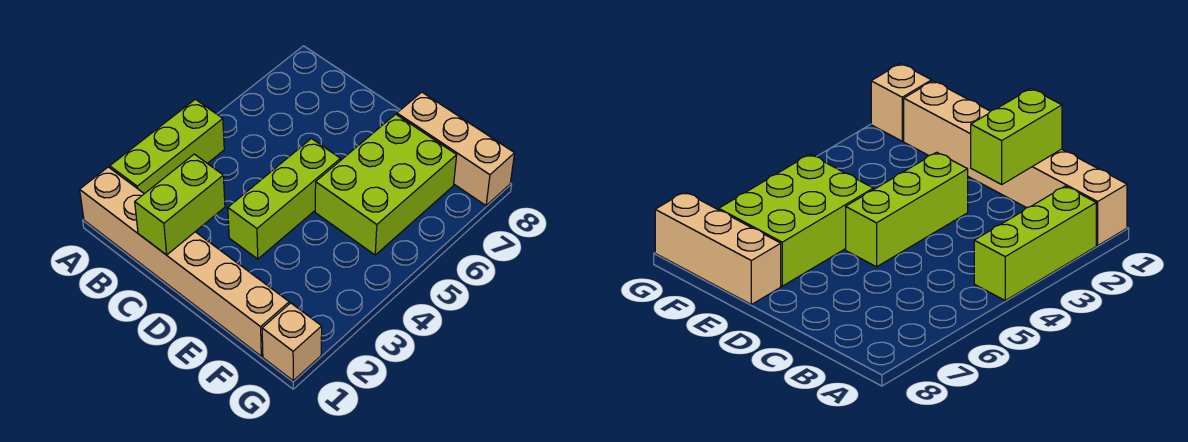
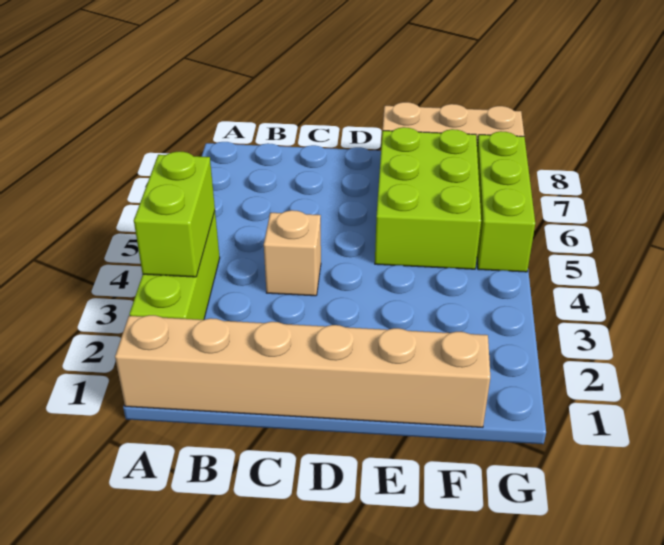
lime 1x2 brick [135,154,225,255] -> lime 1x2 brick moved to [134,152,215,277]
lime 1x3 brick [228,139,340,259] -> lime 1x3 brick moved to [477,131,535,272]
tan 1x1 brick [262,303,322,381] -> tan 1x1 brick moved to [264,210,321,296]

